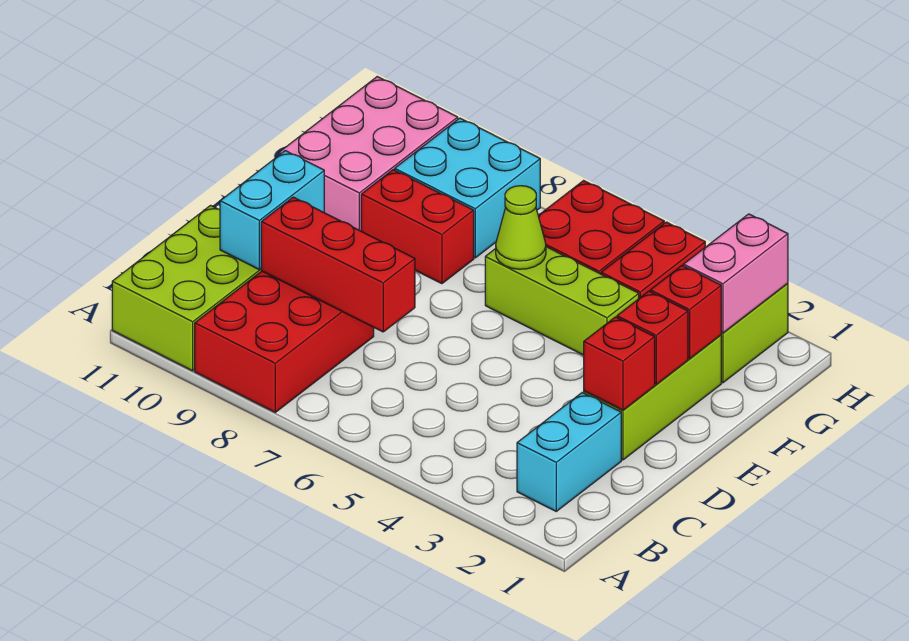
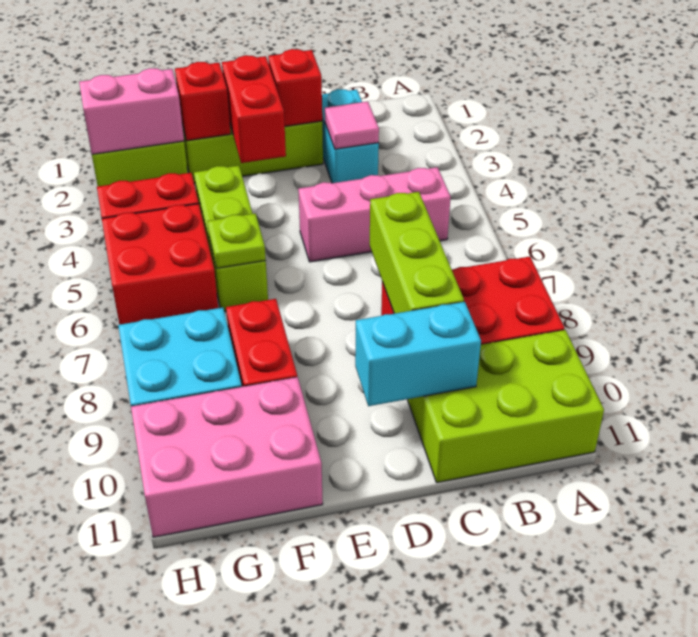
cyan 1x2 brick [517,393,621,511] -> cyan 1x2 brick turned to [322,89,379,183]
none -> pink 1x3 brick [298,167,451,262]
none -> pink 1x1 tile [325,101,379,149]
red 1x3 brick [261,197,415,332] -> lime 1x3 brick [370,192,464,314]
red 1x1 brick [617,291,688,385] -> red 1x2 brick [222,55,286,163]
lime 1x1 cone [496,186,546,269] -> lime 1x1 plate [207,214,266,268]

